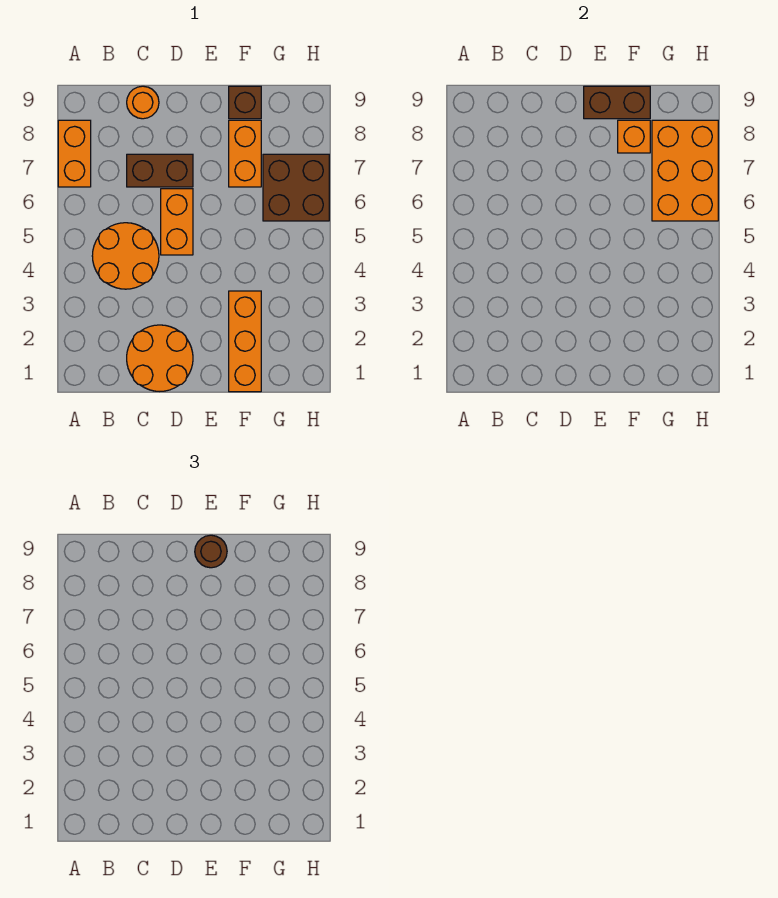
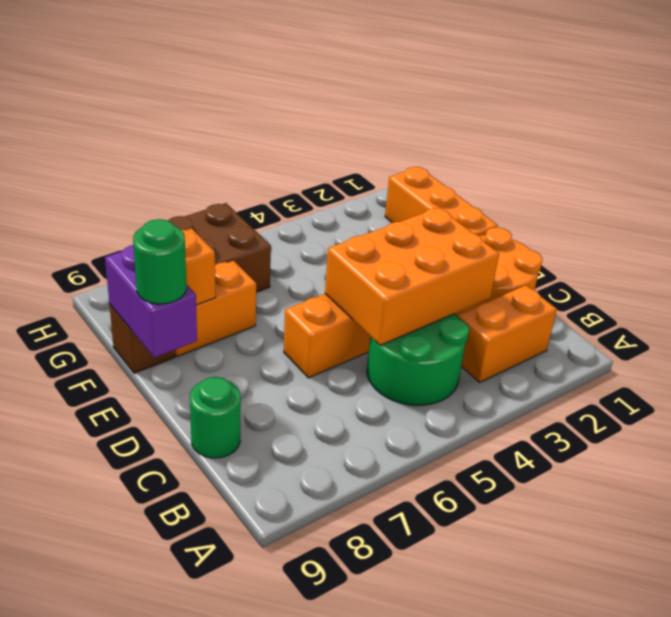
orange 1x2 brick [58,120,91,187] -> orange 1x2 brick moved to [458,285,557,382]
orange 2x2 round brick [92,223,159,289] -> green 2x2 round brick [367,314,469,405]
brown 1x2 brick [127,154,193,187] -> none
orange 1x1 round brick [127,86,159,119] -> green 1x1 round brick [190,377,241,458]
brown 1x2 brick [584,86,650,119] -> purple 1x2 brick [105,245,197,358]
brown 1x1 round brick [195,535,227,568] -> green 1x1 round brick [133,219,187,304]
orange 1x3 brick [229,291,261,392] -> orange 1x3 brick turned to [385,167,498,236]
orange 2x3 brick [652,120,718,221] -> orange 2x3 brick moved to [325,207,499,345]

